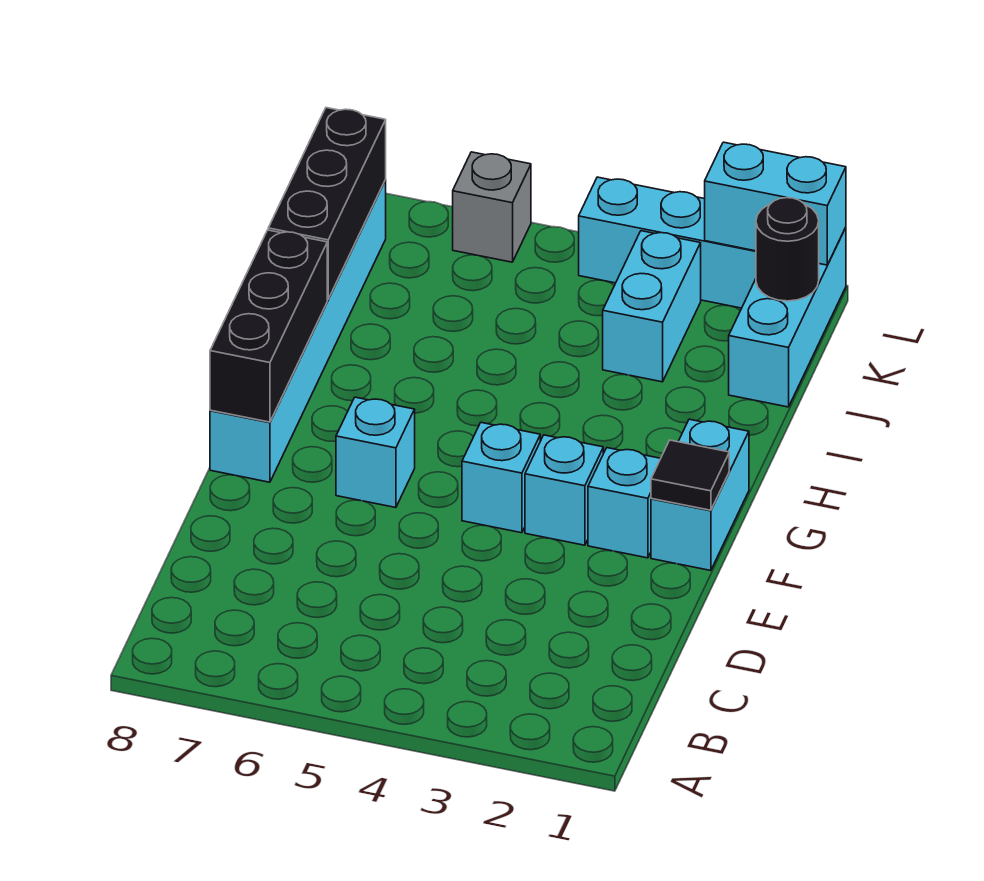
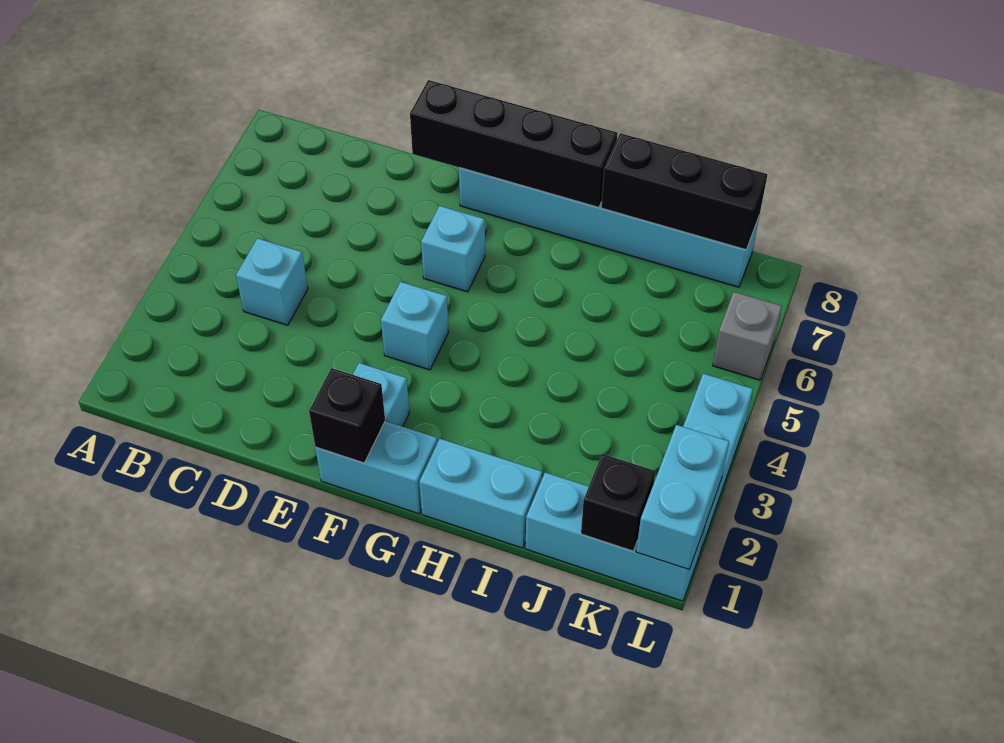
black 1x1 tile [651,440,729,510] -> black 1x1 brick [309,368,385,463]
cyan 1x1 brick [525,435,603,545] -> cyan 1x1 brick moved to [236,238,308,325]
black 1x3 brick [210,230,327,422] -> black 1x4 brick [410,80,618,208]
cyan 1x2 brick [603,231,701,382] -> cyan 1x2 brick moved to [419,439,542,548]
black 1x1 round brick [756,198,819,301] -> black 1x1 brick [581,454,655,551]

